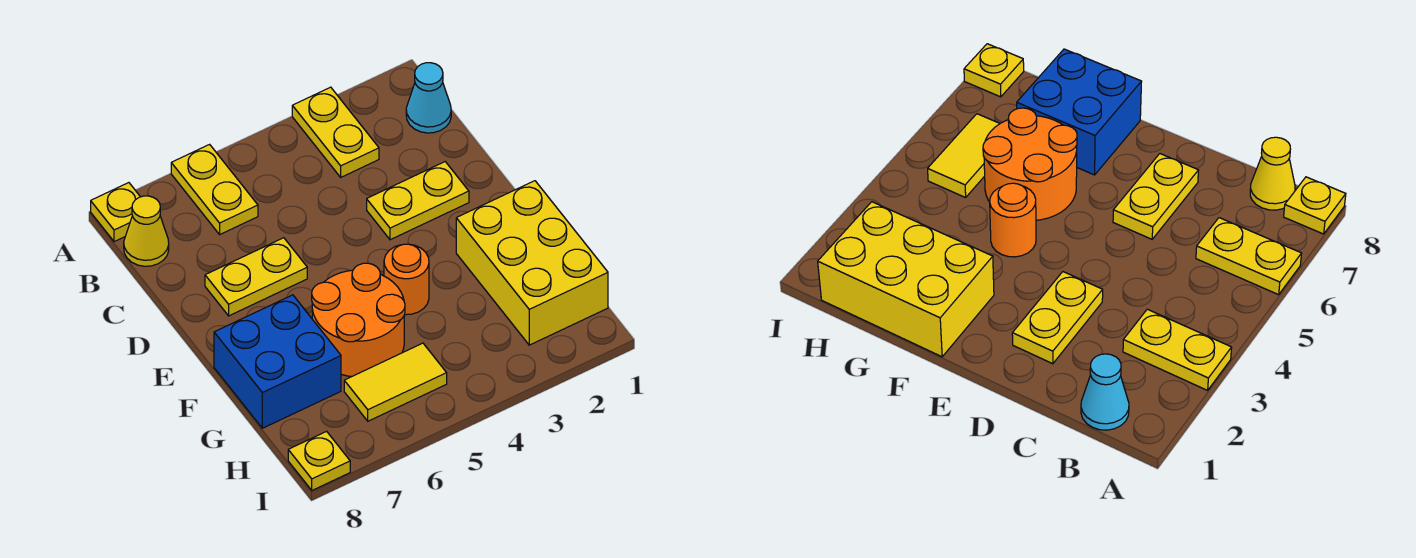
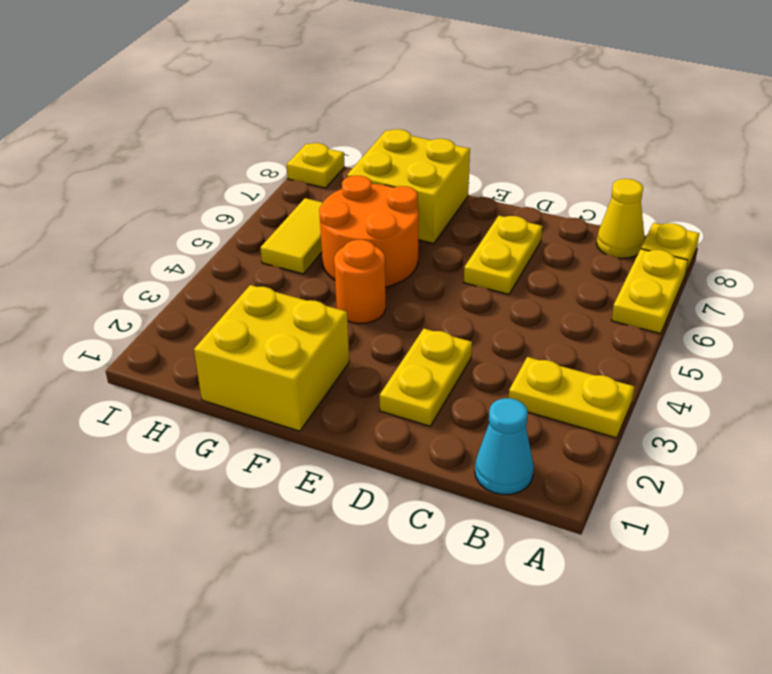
yellow 1x2 plate [171,144,258,234] -> yellow 1x2 plate turned to [611,249,688,334]
yellow 2x3 brick [456,181,608,345] -> yellow 2x2 brick [194,285,349,431]
blue 2x2 brick [214,295,341,428] -> yellow 2x2 brick [347,129,470,244]

